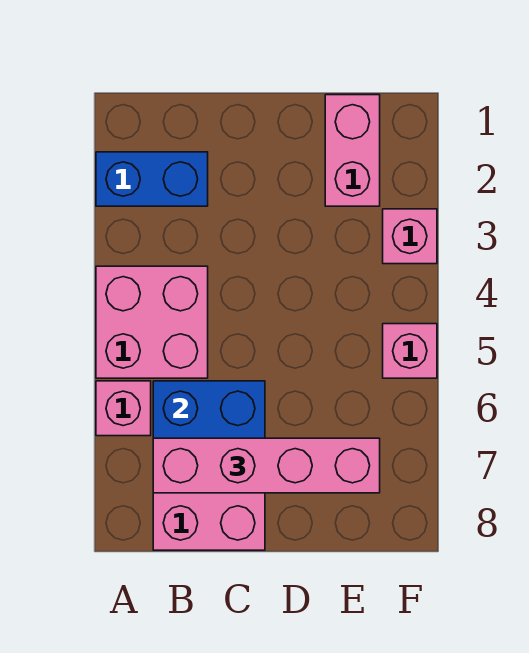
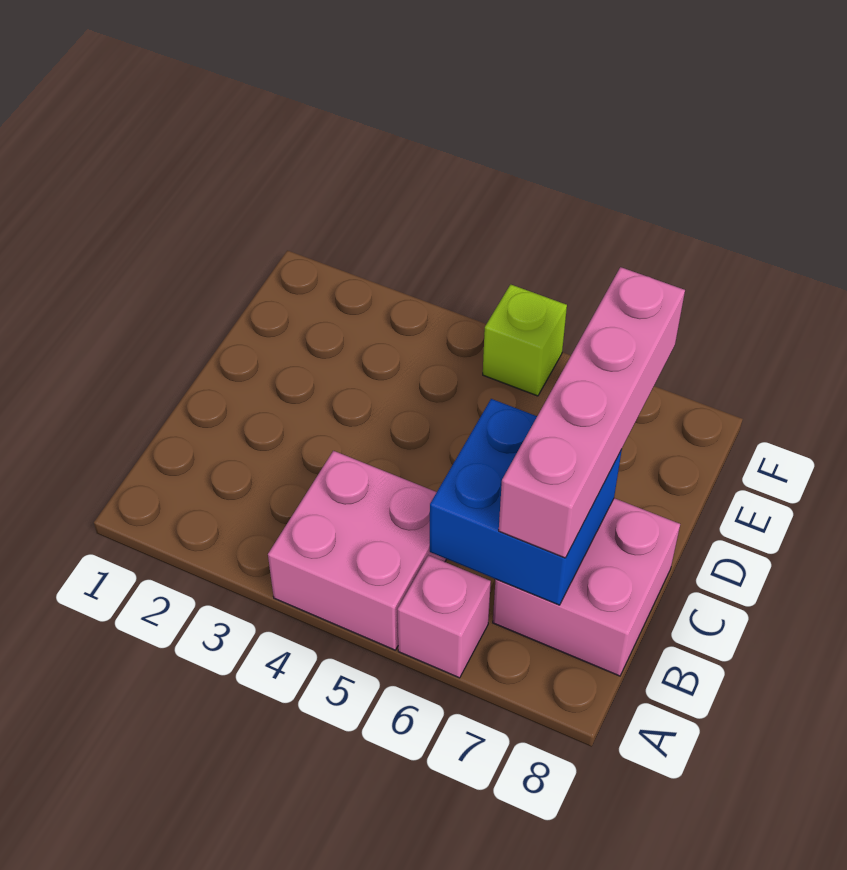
blue 1x2 brick [96,152,208,206] -> none
pink 1x2 brick [325,95,380,206] -> none
pink 1x1 brick [383,209,437,264] -> none
pink 1x1 brick [383,324,437,378] -> lime 1x1 brick [483,284,567,396]

